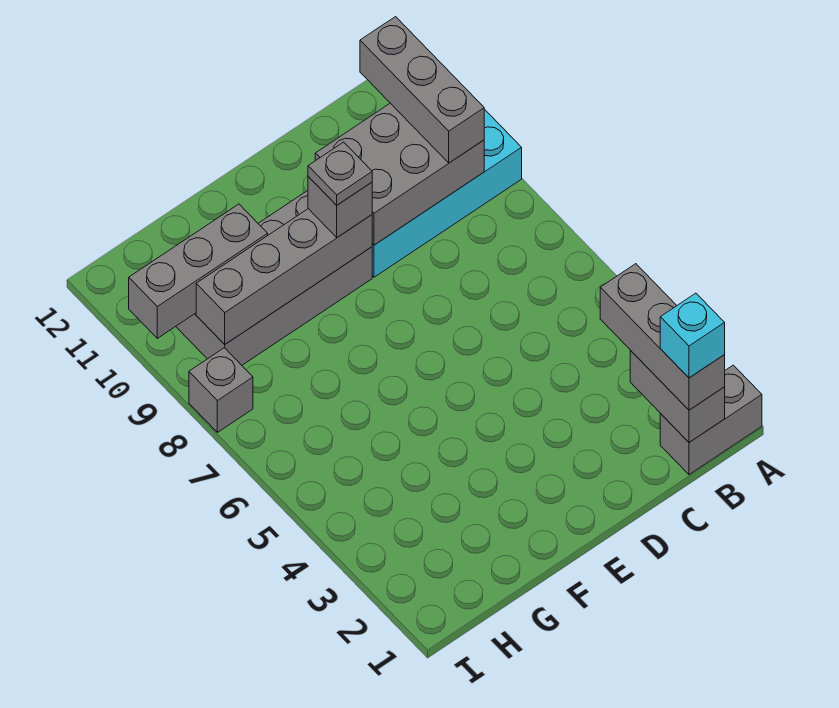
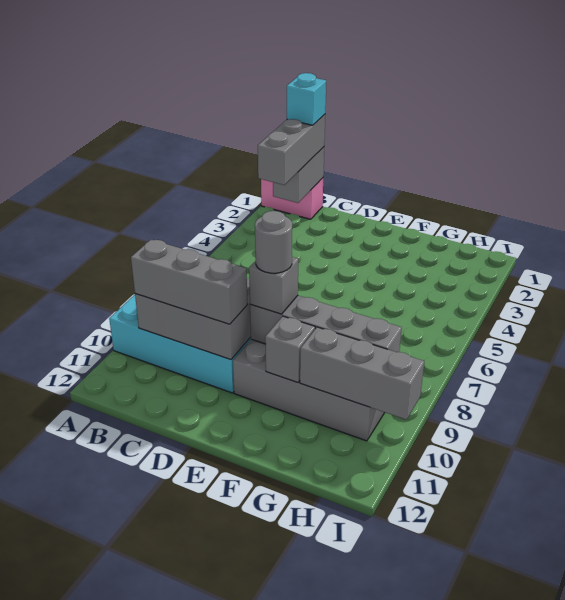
grey 1x2 brick [660,365,762,475] -> pink 1x2 brick [261,178,323,219]
grey 1x3 brick [360,17,484,163] -> grey 1x3 brick turned to [131,240,248,324]
grey 1x1 plate [308,142,372,205] -> grey 1x1 round brick [255,211,292,273]
grey 1x1 brick [189,348,253,432] -> grey 1x1 brick moved to [265,316,315,383]

